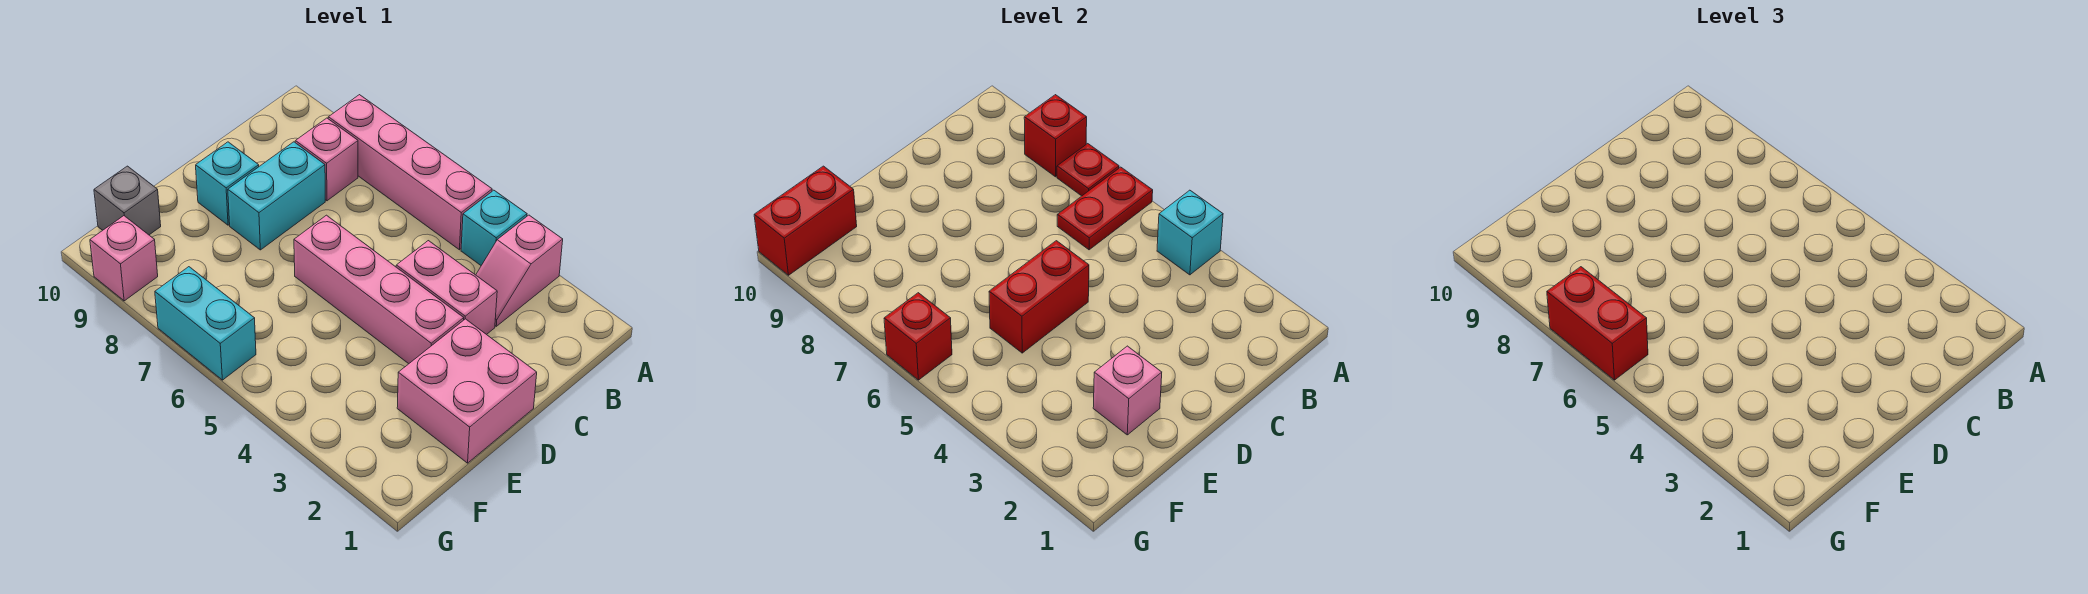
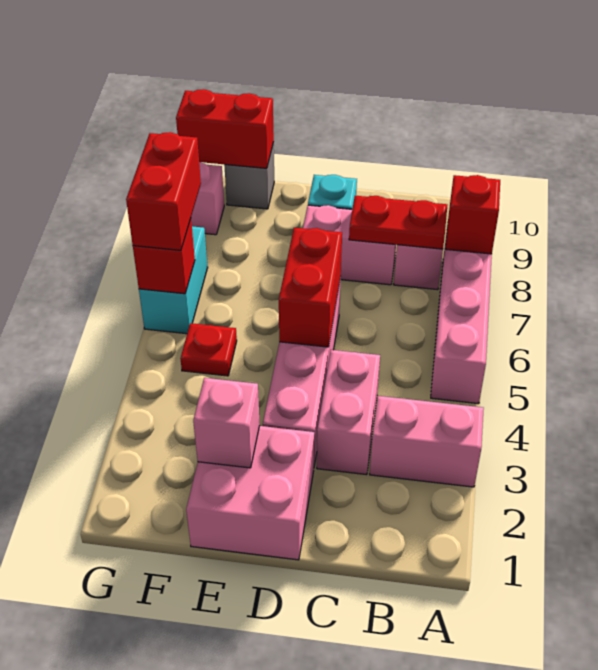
pink 1x2 slope [476,215,563,326] -> pink 1x2 brick [370,396,484,487]
cyan 1x1 brick [461,190,527,265] -> none
cyan 1x1 brick [1157,190,1223,275] -> none
red 1x2 plate [1057,167,1153,250] -> red 1x2 plate moved to [349,196,447,249]
red 1x1 plate [1057,144,1119,196] -> red 1x1 plate moved to [180,323,237,376]
cyan 1x2 brick [228,142,325,250] -> pink 1x2 brick [303,205,396,285]
red 1x2 brick [989,241,1089,353] -> red 1x2 brick turned to [279,228,342,347]

